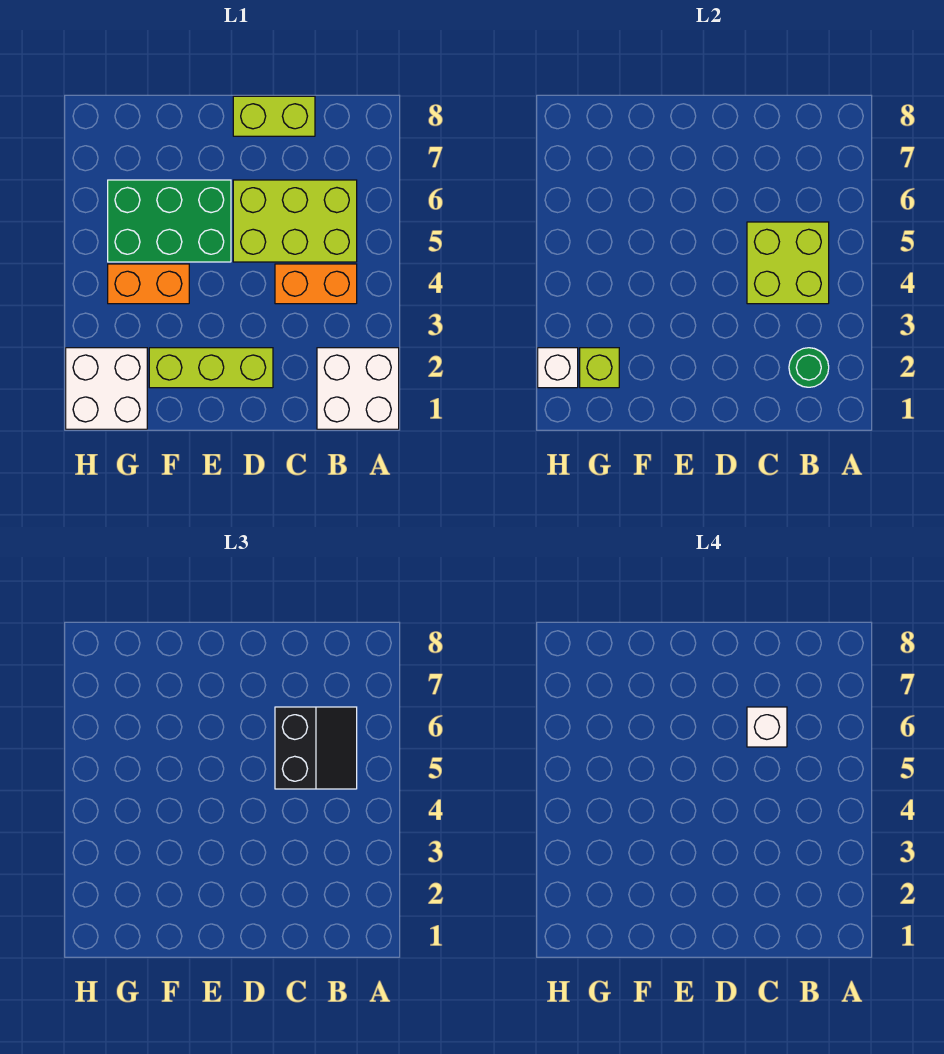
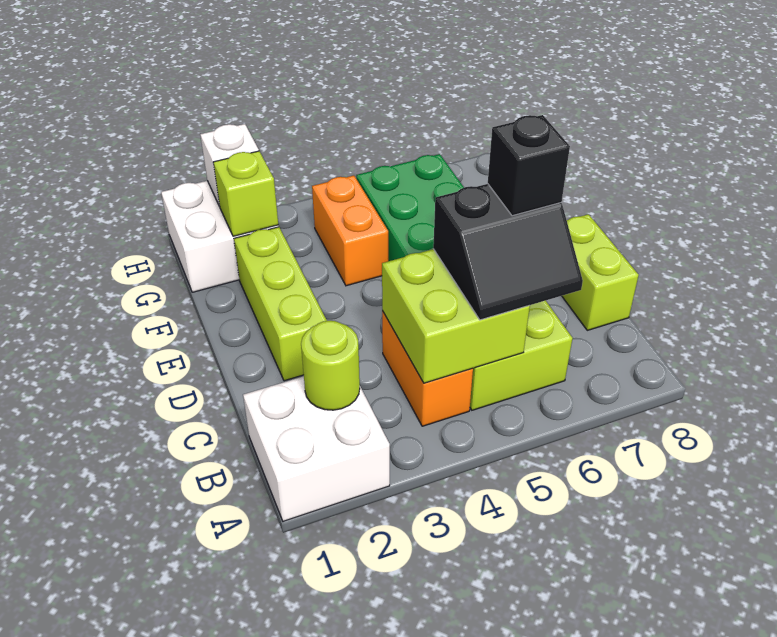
green 1x1 round brick [789,348,829,387] -> lime 1x1 round brick [301,321,360,410]
white 1x1 brick [747,707,787,747] -> black 1x1 brick [488,115,570,216]

